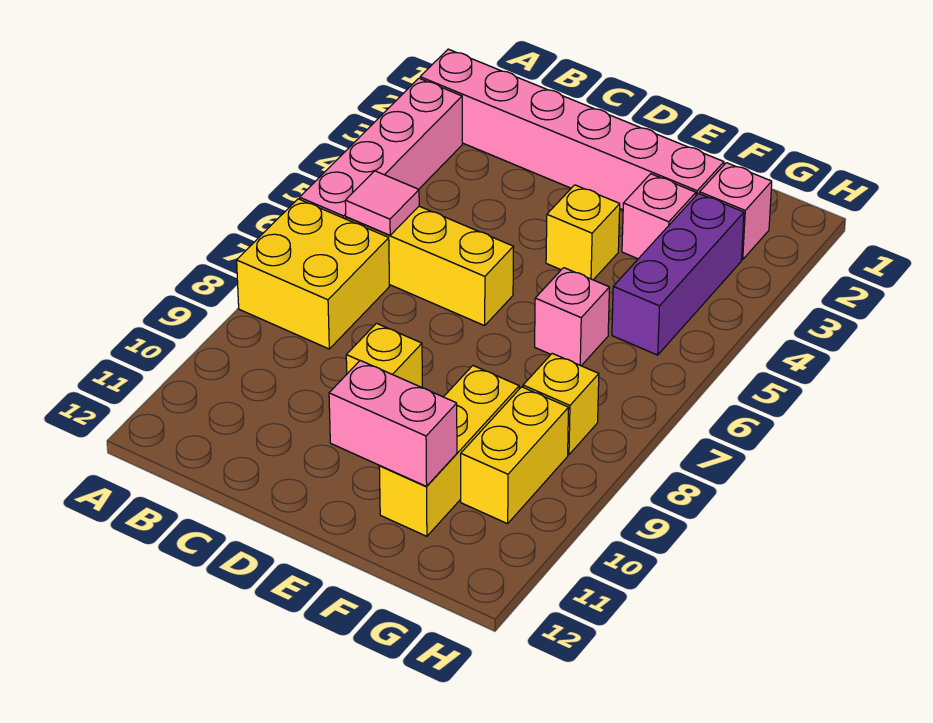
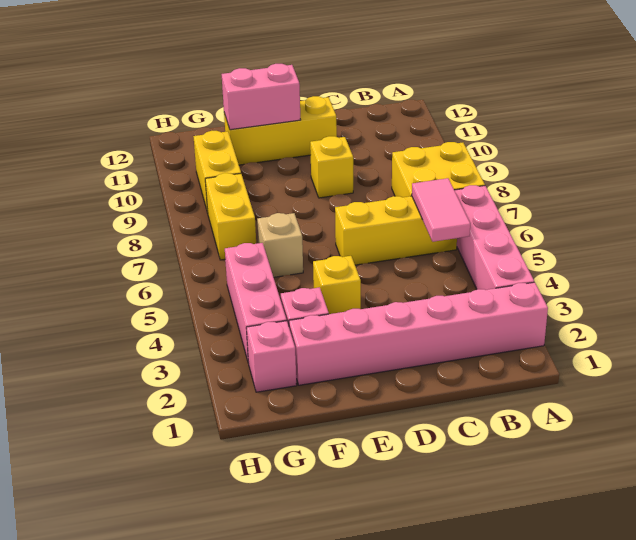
pink 1x1 tile [345,171,419,235] -> pink 1x2 tile [412,178,470,242]
pink 1x1 brick [535,268,609,366] -> tan 1x1 brick [257,213,303,277]
yellow 1x3 brick [379,366,519,536] -> yellow 1x3 brick turned to [224,96,337,165]
purple 1x3 brick [612,193,744,355] -> pink 1x3 brick [225,243,287,363]
yellow 1x1 brick [523,353,599,455] -> yellow 1x2 brick [205,173,256,260]

